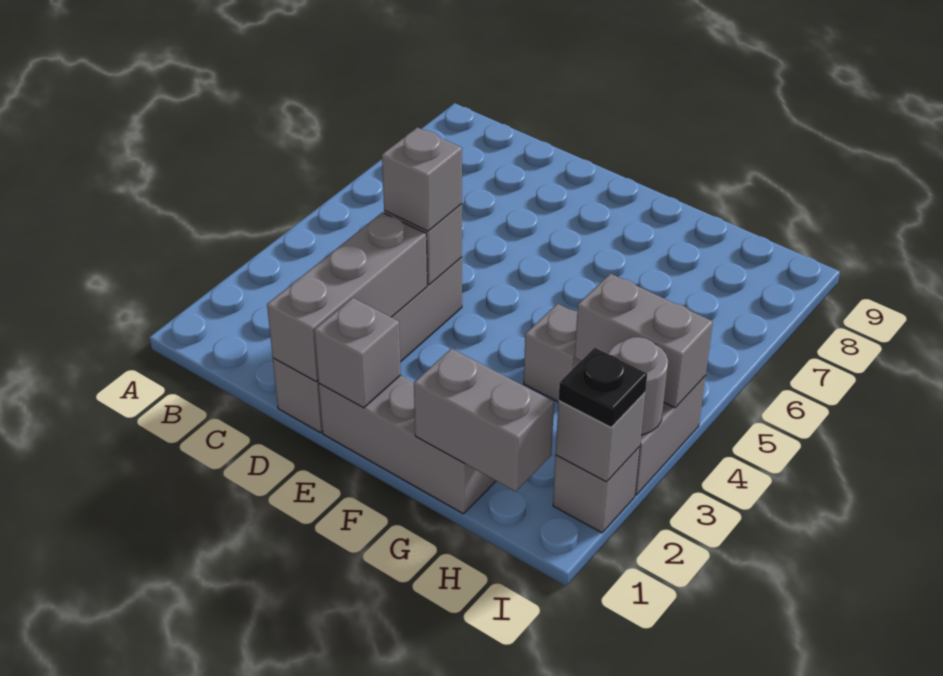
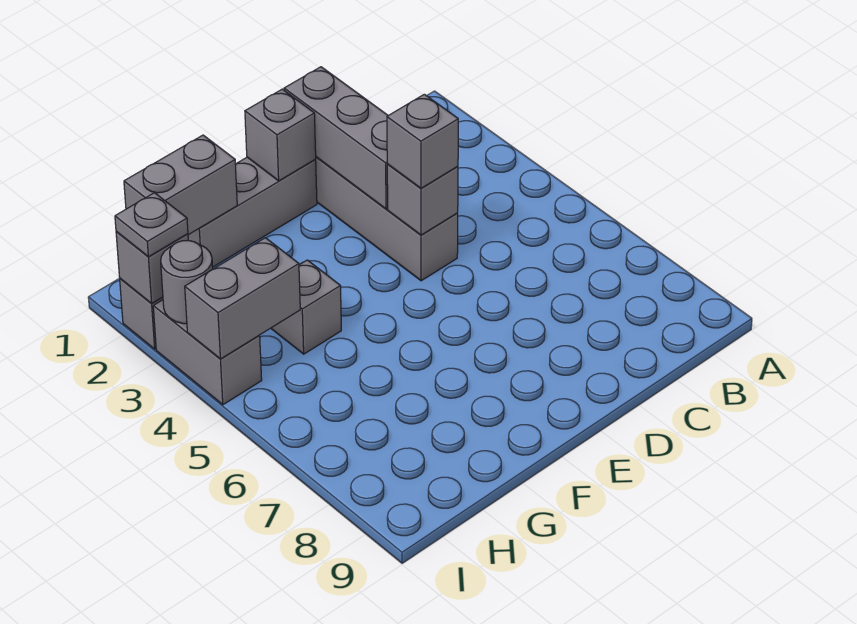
black 1x1 plate [559,348,647,427] -> grey 1x1 plate [115,193,188,257]

